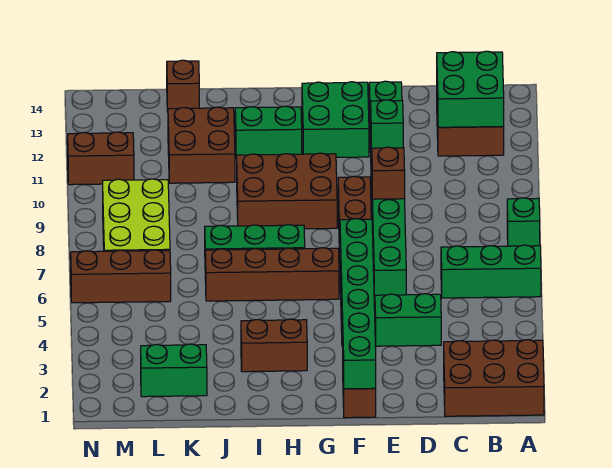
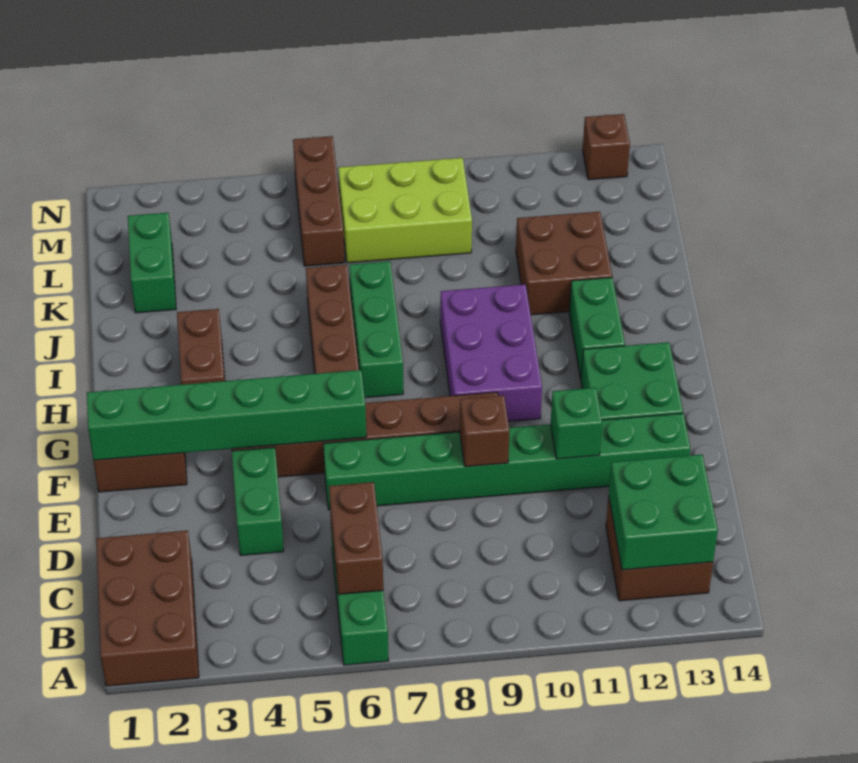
green 1x1 brick [507,198,540,246] -> none
brown 2x3 brick [237,153,337,229] -> purple 2x3 brick [440,284,542,421]
brown 1x1 brick [167,60,199,112] -> brown 1x1 brick moved to [583,114,630,180]
brown 1x2 brick [68,132,134,185] -> brown 1x2 brick moved to [329,482,383,594]

